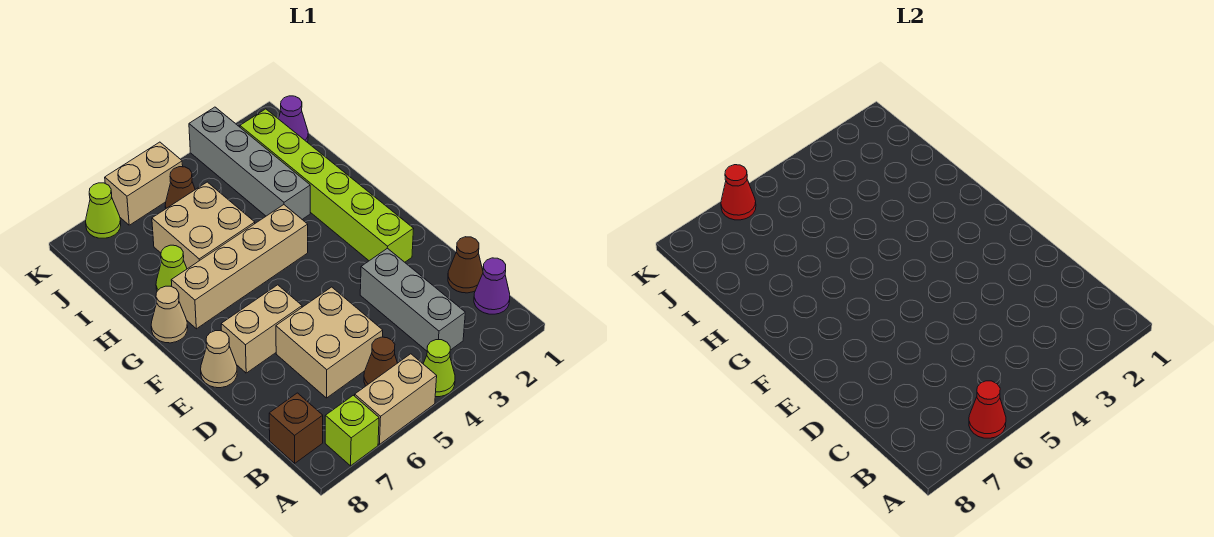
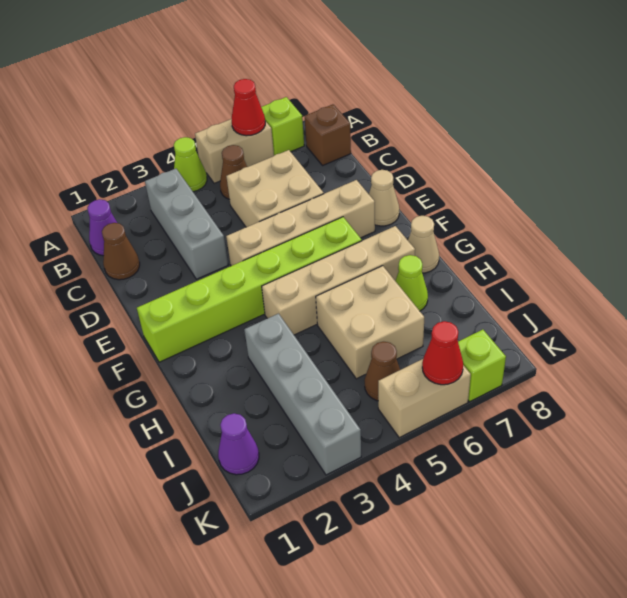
lime 1x6 brick [240,109,413,262] -> lime 1x6 brick turned to [137,217,362,362]
tan 1x2 brick [221,285,302,373] -> tan 1x4 brick [226,180,375,266]
lime 1x1 cone [86,183,121,238] -> lime 1x1 brick [458,330,506,402]

